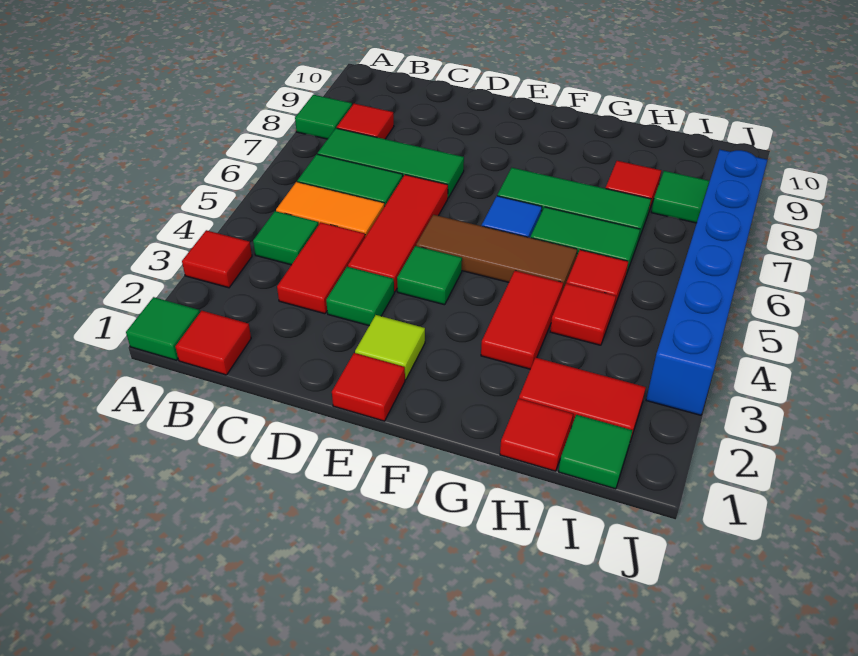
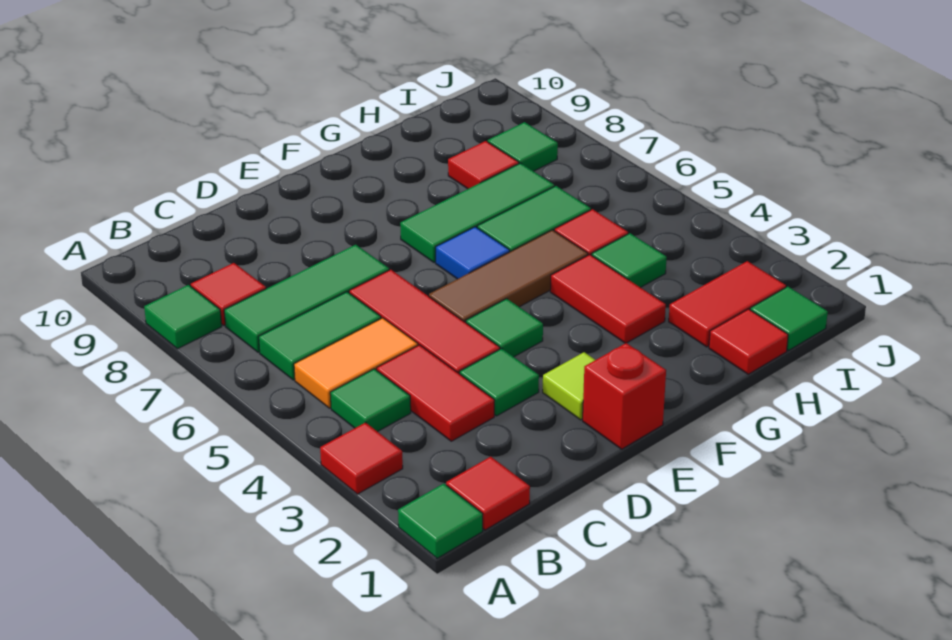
red 1x1 tile [332,353,405,421] -> red 1x1 brick [583,343,666,449]
red 1x1 tile [550,283,616,345] -> green 1x1 tile [592,233,667,288]
blue 1x6 brick [646,150,767,415] -> none

